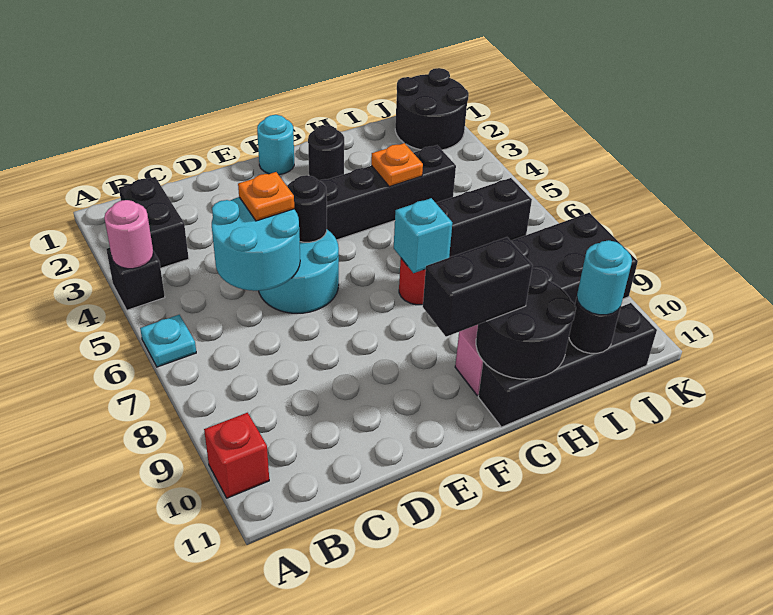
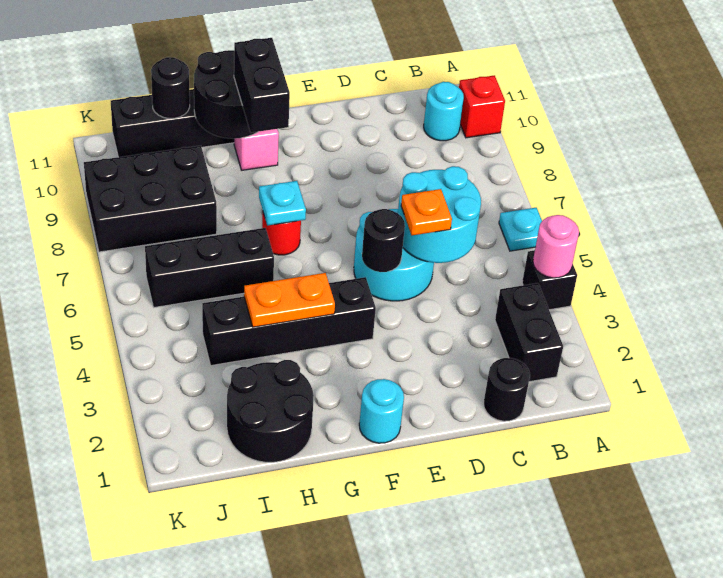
black 1x2 brick [423,237,533,337] -> black 1x2 brick turned to [234,38,290,133]
black 1x1 round brick [308,125,344,181] -> black 1x1 round brick moved to [484,358,530,421]
cyan 1x1 brick [394,198,452,273] -> cyan 1x1 plate [259,181,306,226]
orange 1x1 plate [371,143,423,187] -> orange 1x2 plate [244,273,335,327]
cyan 1x1 round brick [577,240,632,315] -> cyan 1x1 round brick moved to [424,82,464,141]
black 2x2 round brick [395,68,469,150] -> black 2x2 round brick moved to [227,360,314,462]

